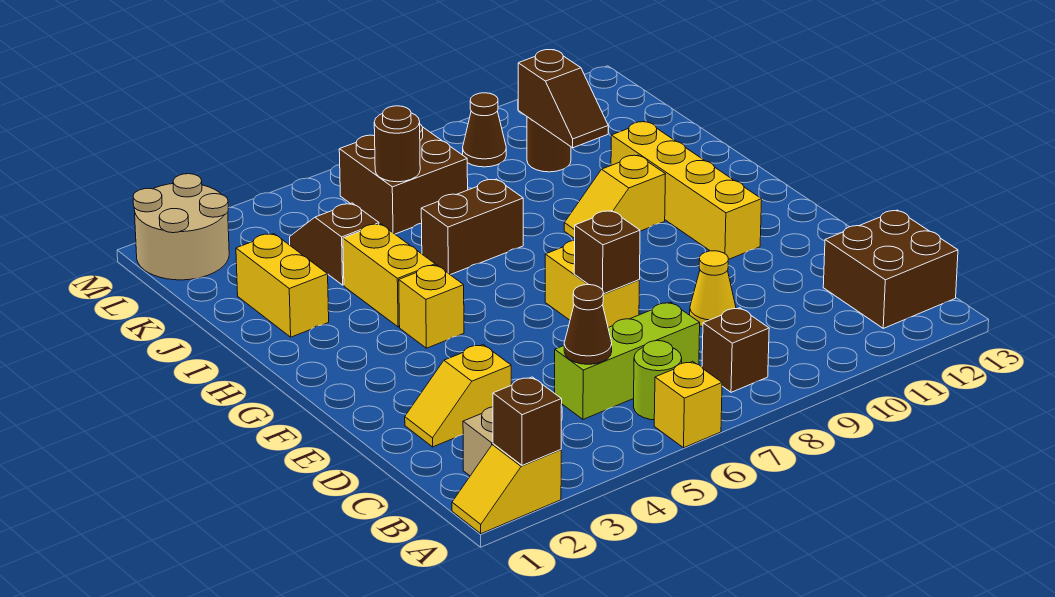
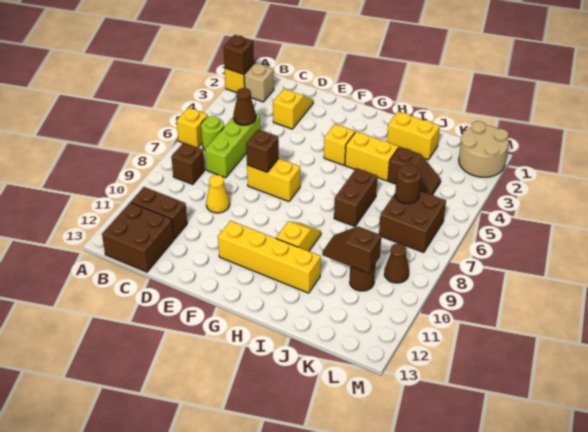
none -> brown 1x2 brick [131,187,187,239]

